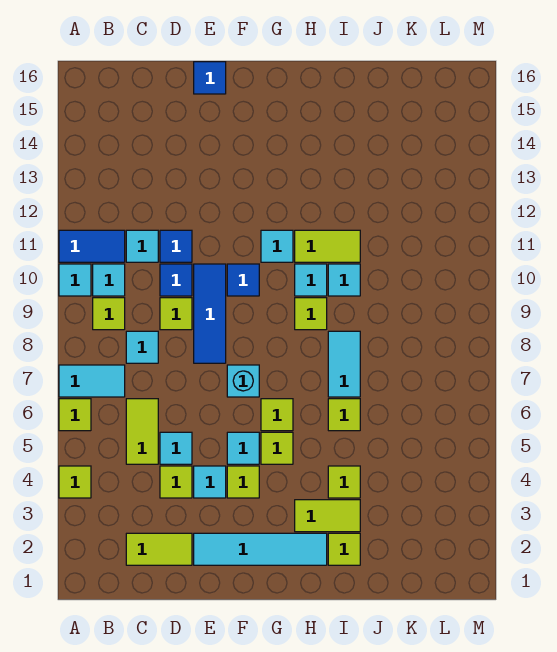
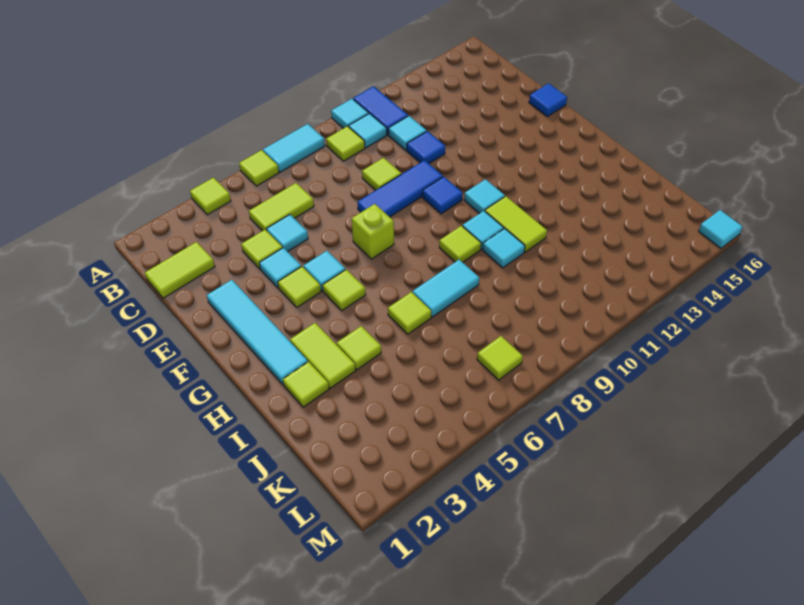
cyan 1x2 tile [59,365,125,397] -> cyan 1x2 tile turned to [263,124,325,172]
lime 1x2 tile [126,533,192,565] -> lime 1x2 tile turned to [145,242,215,298]
cyan 1x1 tile [126,331,158,363] -> cyan 1x1 tile moved to [699,210,743,248]
blue 1x1 tile [160,264,192,296] -> none
cyan 1x1 brick [227,365,259,397] -> lime 1x1 brick [352,204,394,259]
lime 1x1 tile [261,399,293,431] -> lime 1x1 tile moved to [477,336,523,380]

